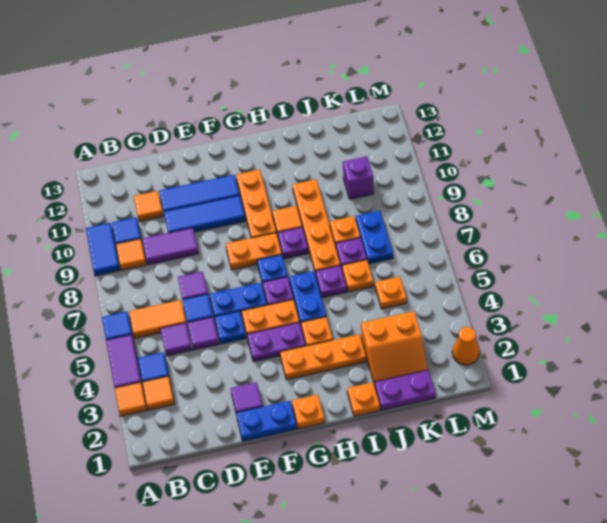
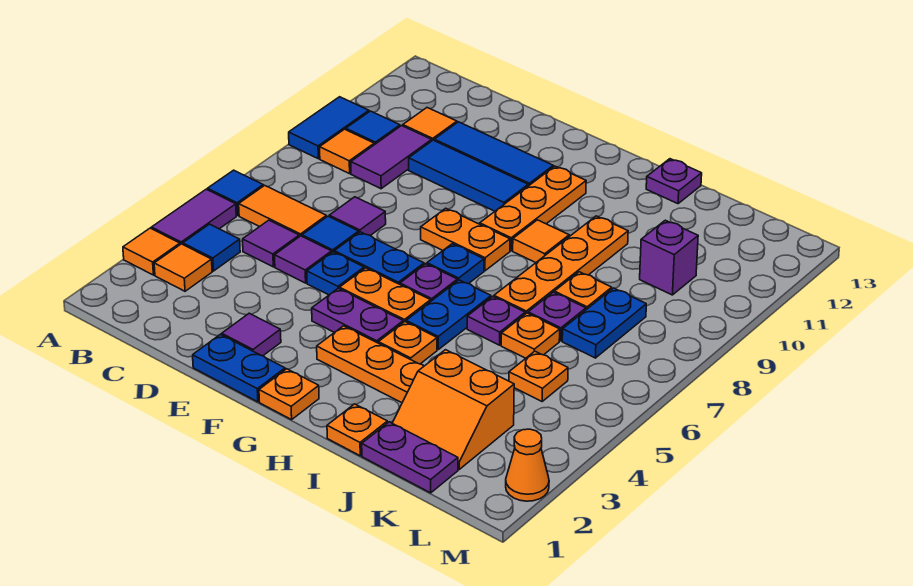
purple 1x2 tile [142,228,199,265] -> purple 1x2 tile turned to [351,126,432,189]
purple 1x1 plate [278,227,309,259] -> purple 1x1 plate moved to [646,159,702,204]

